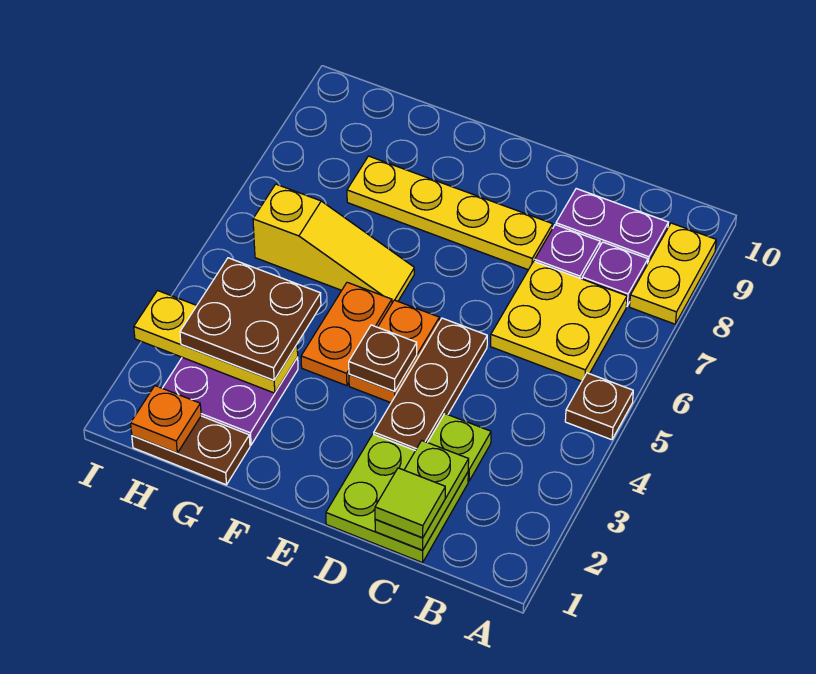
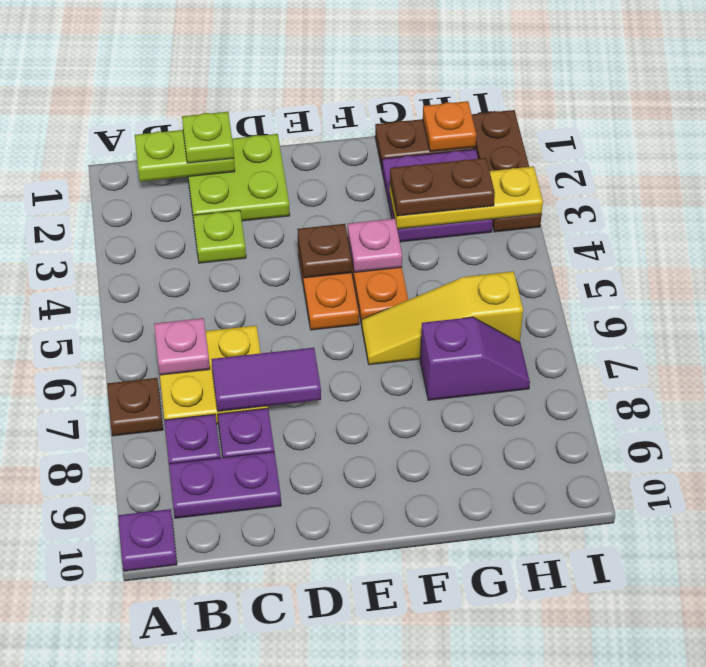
brown 1x1 plate [565,373,633,440] -> brown 1x1 plate moved to [107,378,163,436]
yellow 1x2 plate [630,223,716,324] -> none
none -> purple 1x1 plate [118,509,177,571]
none -> pink 1x1 plate [154,318,210,375]
lime 1x2 plate [375,441,469,550] -> lime 1x2 plate turned to [135,130,235,181]
lime 1x1 tile [375,468,445,538] -> lime 1x1 plate [182,112,234,163]
none -> purple 1x2 tile [212,348,321,411]
brown 1x3 plate [374,318,487,451] -> brown 1x3 plate moved to [472,110,542,232]
yellow 1x4 plate [347,156,553,270] -> none
none -> pink 1x1 plate [348,218,402,272]
brown 2x2 plate [180,258,321,380] -> brown 1x2 plate [390,158,495,216]
none -> purple 1x2 slope [420,317,530,400]

